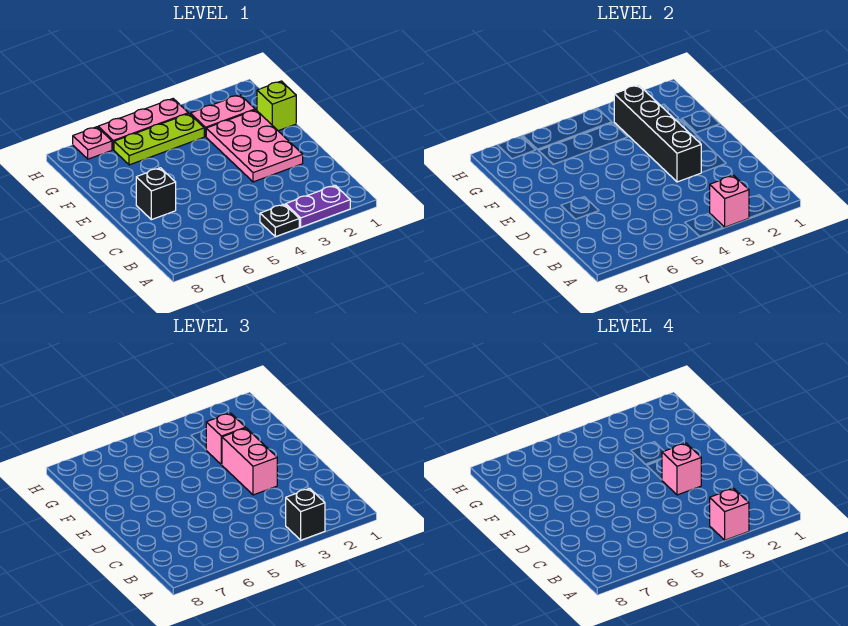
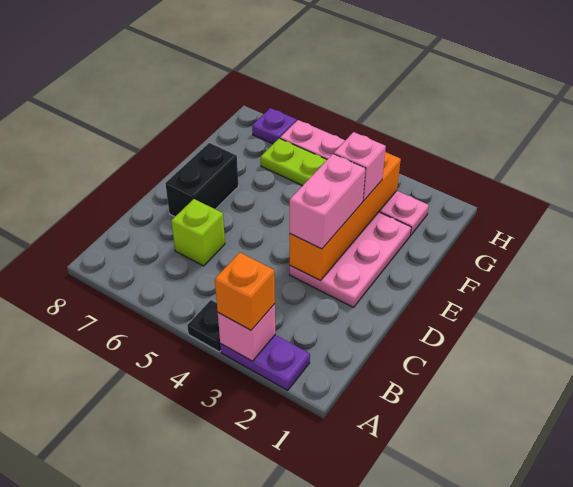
black 1x1 brick [286,488,325,540] -> orange 1x1 brick [215,253,275,330]
pink 1x1 brick [710,488,749,540] -> none
black 1x4 brick [614,85,702,182] -> orange 1x4 brick [290,152,401,281]
pink 1x1 brick [662,443,701,495] -> none
black 1x1 brick [136,168,176,220] -> black 1x2 brick [165,143,238,217]
lime 1x1 brick [257,81,296,131] -> lime 1x1 brick moved to [171,199,225,266]
pink 1x1 plate [73,127,112,159] -> purple 1x1 plate [252,108,297,144]

